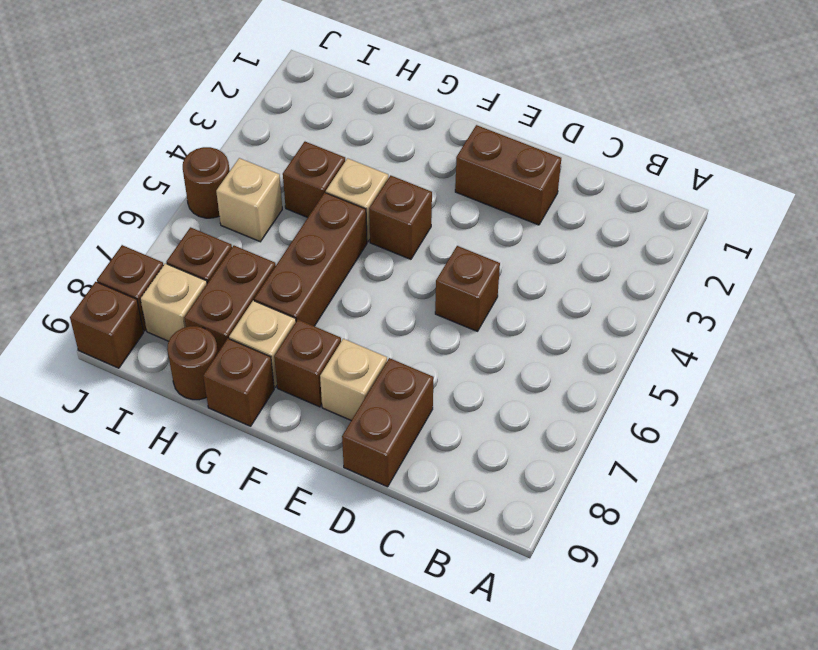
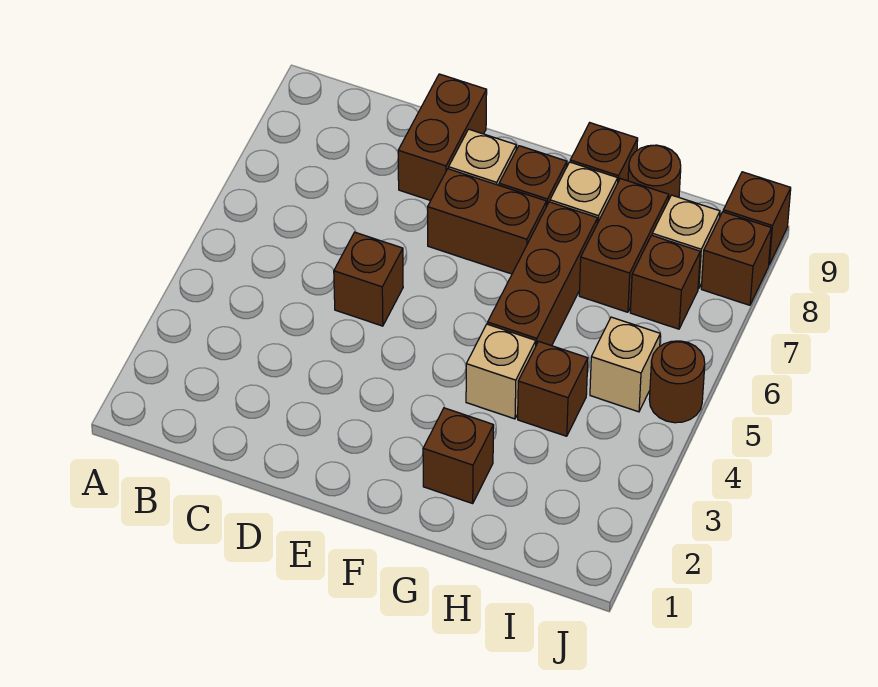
brown 1x2 brick [455,125,561,225] -> brown 1x2 brick moved to [428,169,547,274]
brown 1x1 brick [369,175,432,259] -> brown 1x1 brick moved to [423,408,494,503]

